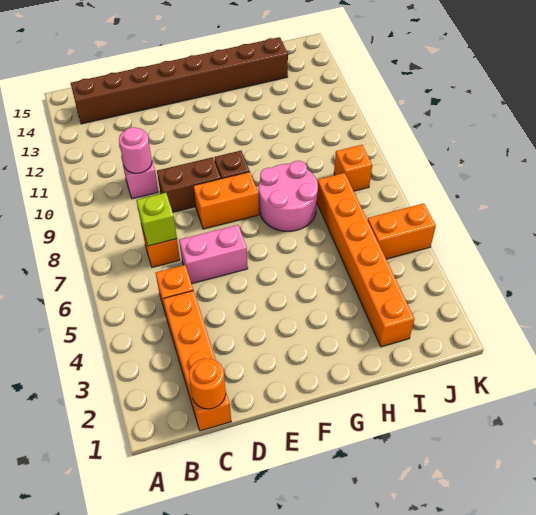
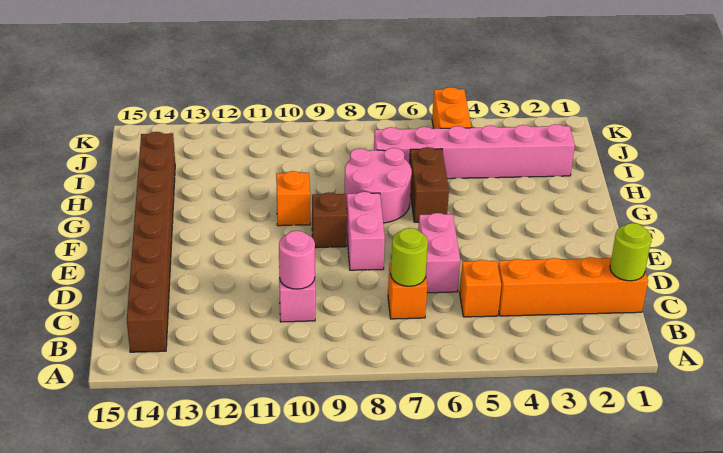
orange 1x1 round brick [189,358,226,409] -> lime 1x1 round brick [610,223,651,281]
lime 1x1 brick [136,193,177,246] -> lime 1x1 round brick [391,228,428,286]
brown 1x2 brick [157,157,221,212] -> brown 1x2 brick moved to [410,147,449,222]
orange 1x2 brick [193,172,259,229] -> pink 1x2 brick [346,192,385,270]
orange 1x6 brick [317,173,414,347] -> pink 1x6 brick [374,124,575,179]
orange 1x1 brick [334,145,372,191] -> orange 1x1 brick moved to [276,171,310,226]

